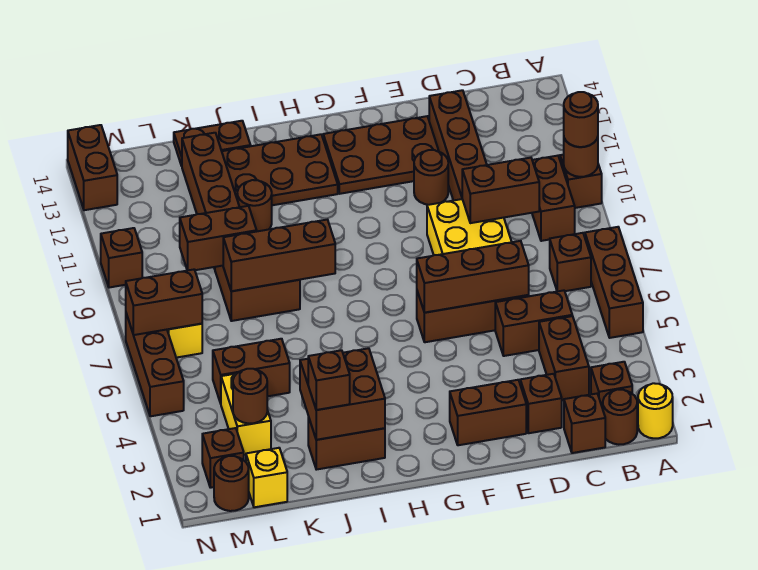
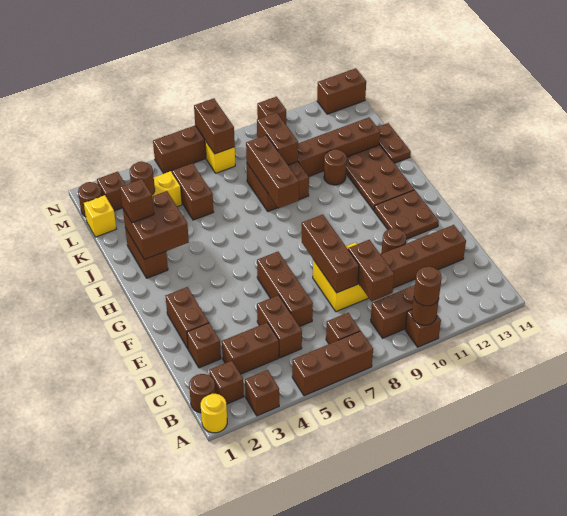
brown 1x1 brick [564,394,605,453] -> brown 1x1 brick moved to [245,370,279,416]
brown 1x3 brick [417,241,529,313] -> brown 1x3 brick moved to [302,215,359,293]
brown 2x3 plate [323,116,439,194] -> brown 2x2 plate [374,190,439,239]

